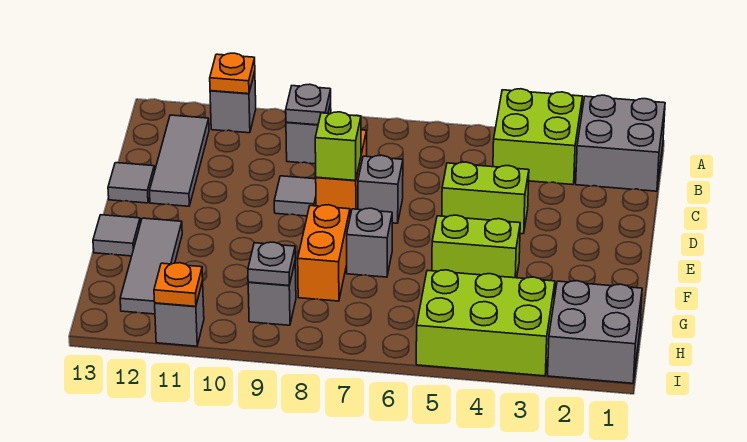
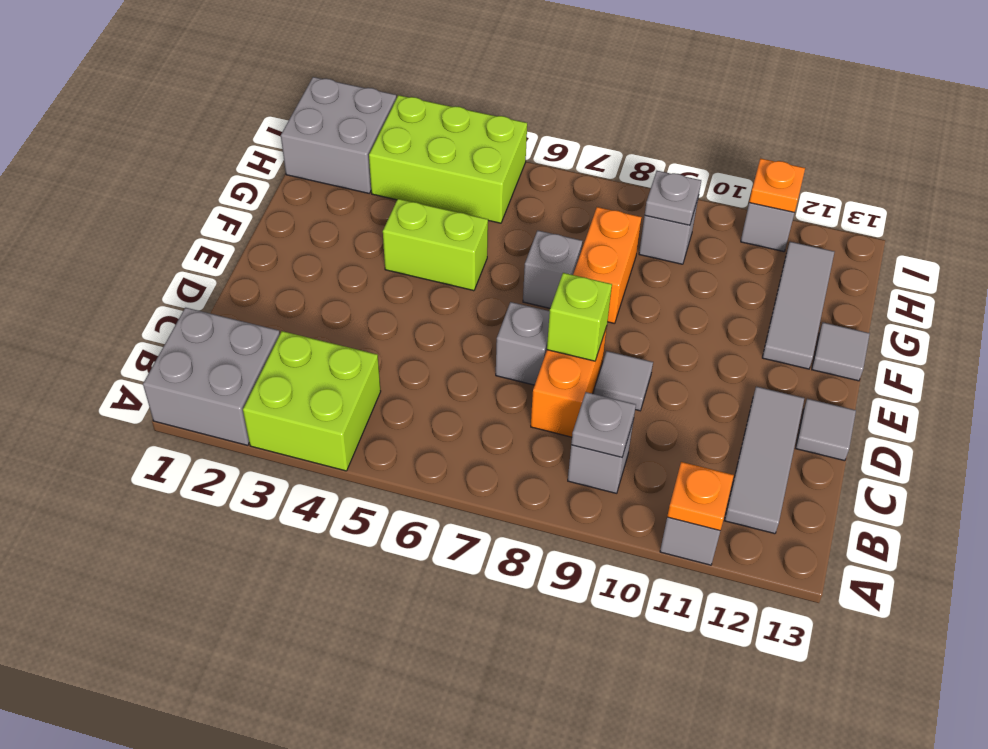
lime 1x2 brick [442,162,529,234] -> none

